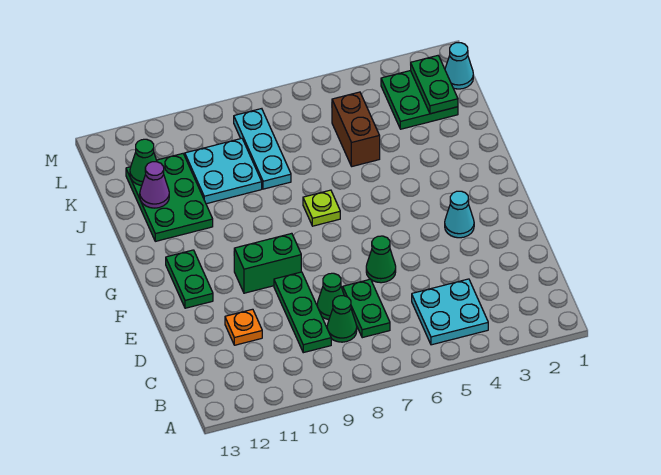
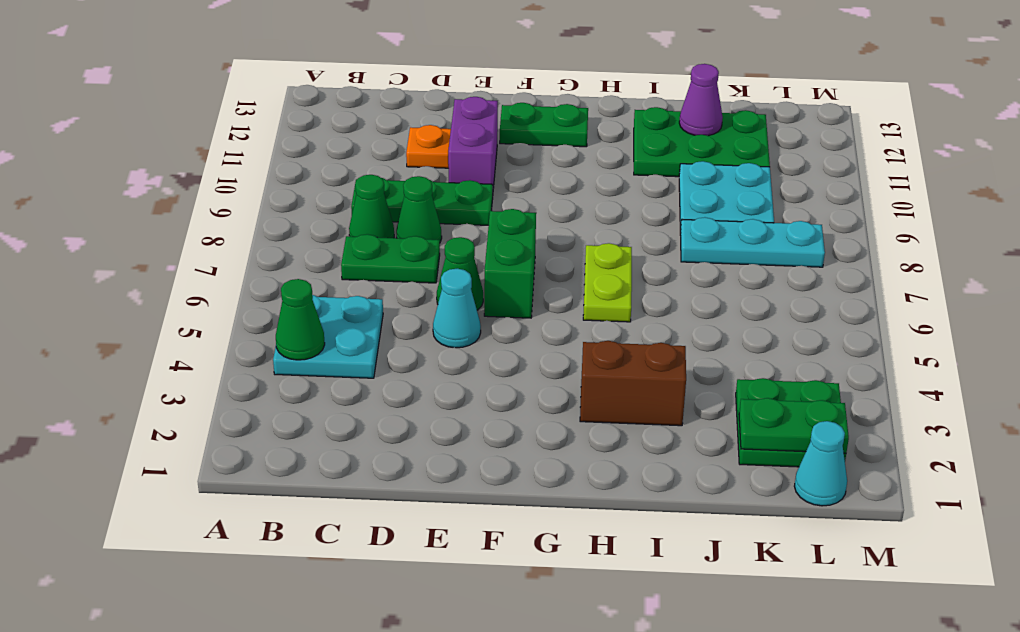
none -> purple 1x2 brick [448,97,498,188]
cyan 1x1 cone [445,191,474,238] -> cyan 1x1 cone moved to [433,268,481,348]
green 1x2 brick [234,233,301,293] -> green 1x2 brick moved to [484,209,536,318]
lime 1x1 plate [303,190,340,226] -> lime 1x2 plate [583,243,632,322]
brown 1x2 brick [332,92,380,166] -> brown 1x2 brick moved to [580,341,686,426]
green 1x1 cone [130,139,157,186] -> green 1x1 cone moved to [276,279,325,360]

